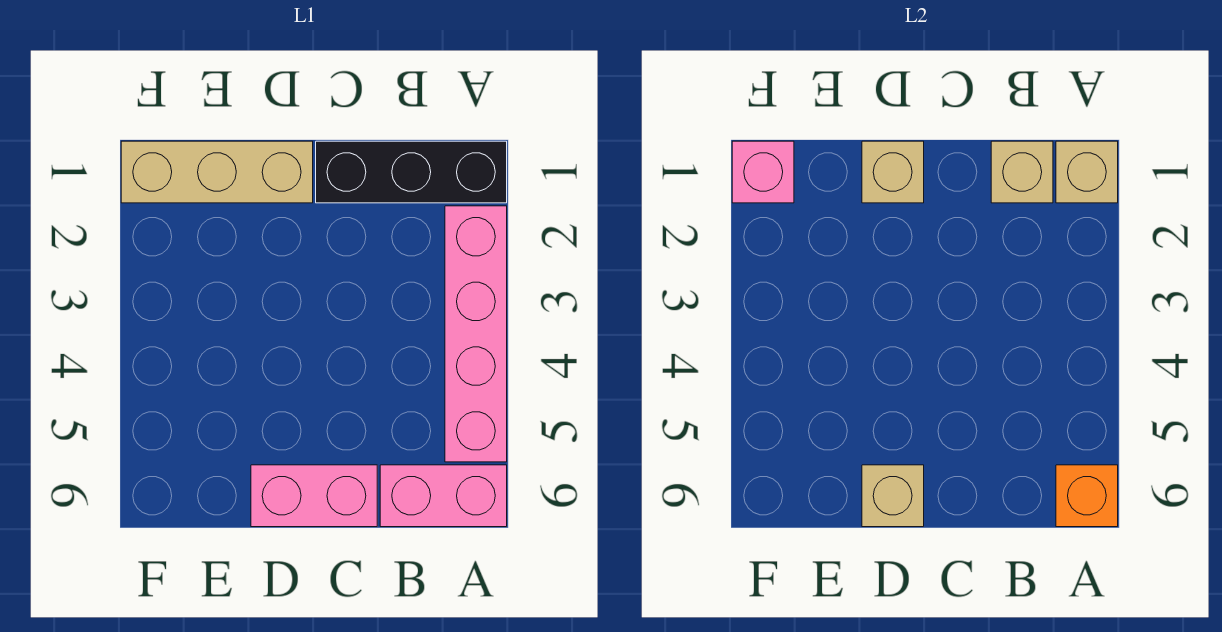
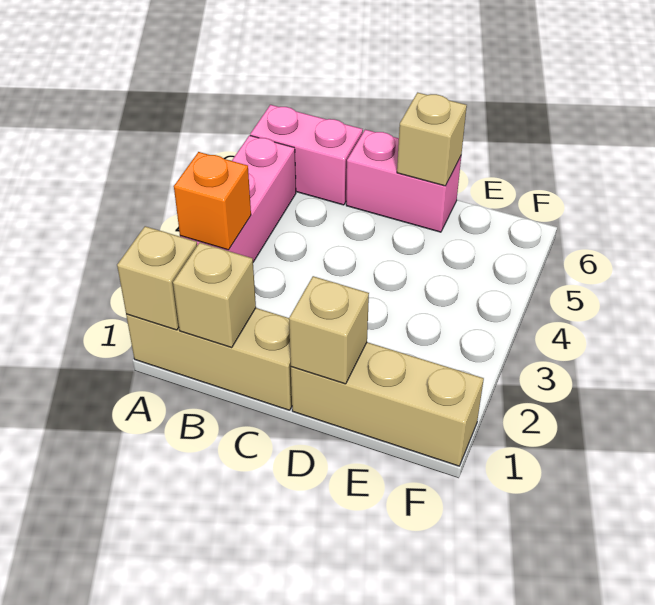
black 1x3 brick [316,141,507,203] -> tan 1x3 brick [126,308,292,410]
orange 1x1 brick [1056,465,1118,527] -> orange 1x1 brick moved to [174,152,251,250]
pink 1x1 brick [732,141,794,203] -> none

